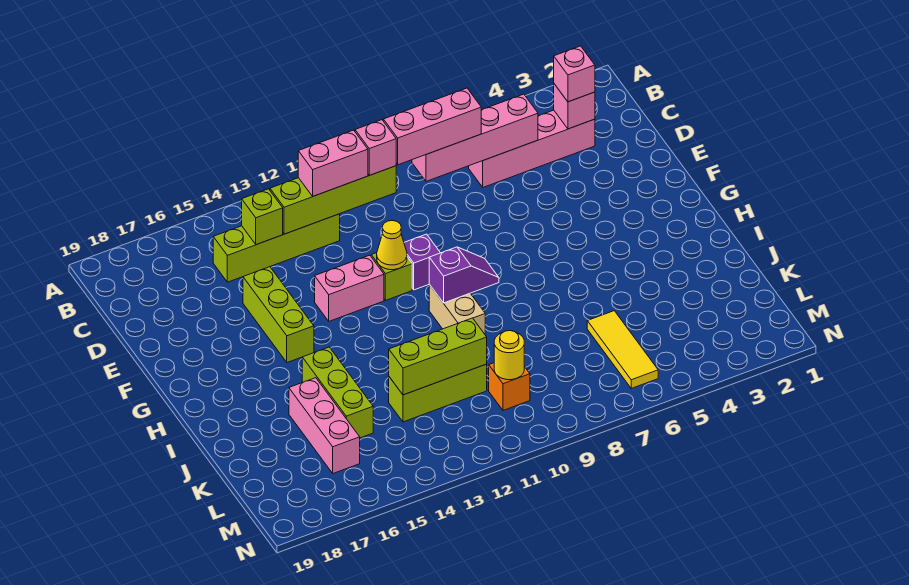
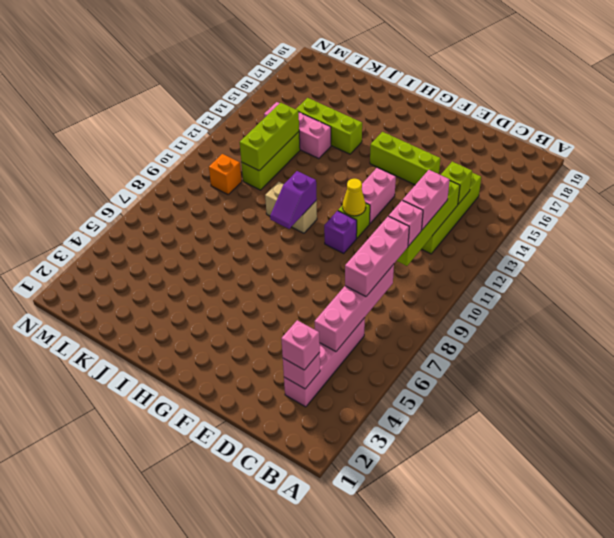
pink 1x3 brick [289,378,360,473] -> pink 1x3 brick moved to [264,102,331,159]
yellow 1x3 tile [587,311,658,388] -> none
yellow 1x1 round brick [494,331,524,380] -> none

